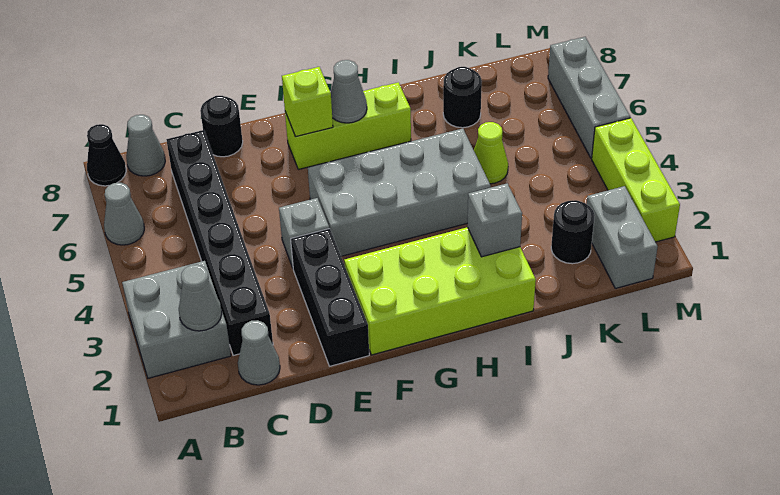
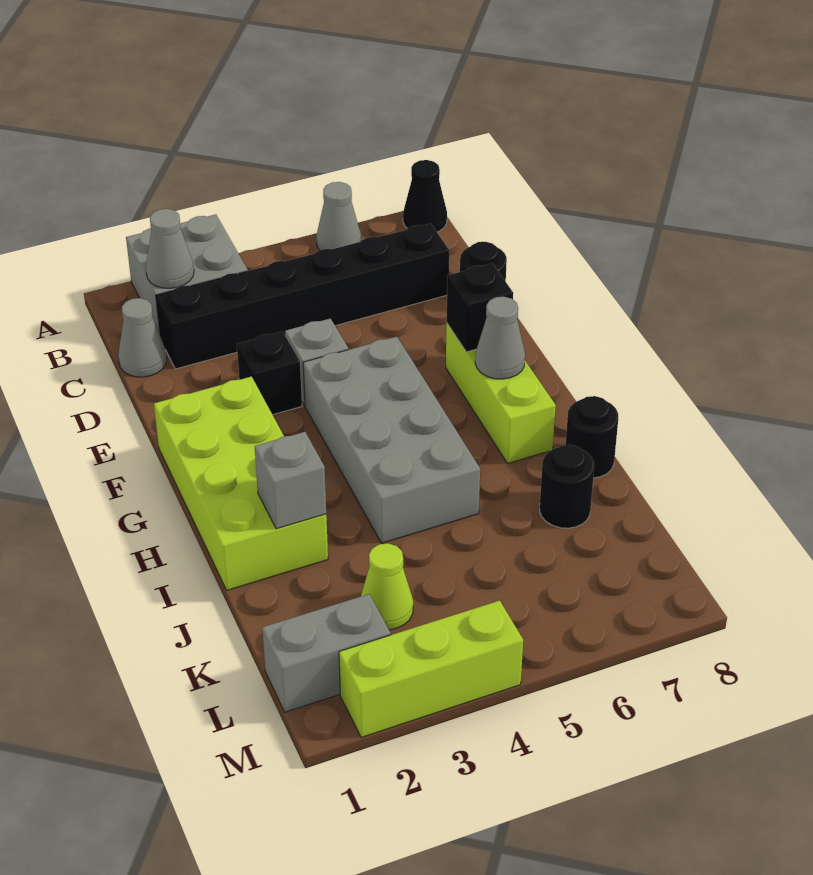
grey 1x1 cone [126,115,165,176] -> none
black 1x3 brick [291,229,369,366] -> black 1x1 brick [237,331,302,415]
lime 1x1 brick [282,67,333,137] -> black 1x1 brick [447,263,513,352]
lime 1x1 cone [474,122,508,184] -> lime 1x1 cone moved to [361,543,413,630]
black 1x1 round brick [551,200,595,264] -> black 1x1 round brick moved to [566,396,618,478]
grey 1x3 brick [548,37,630,158] -> none

